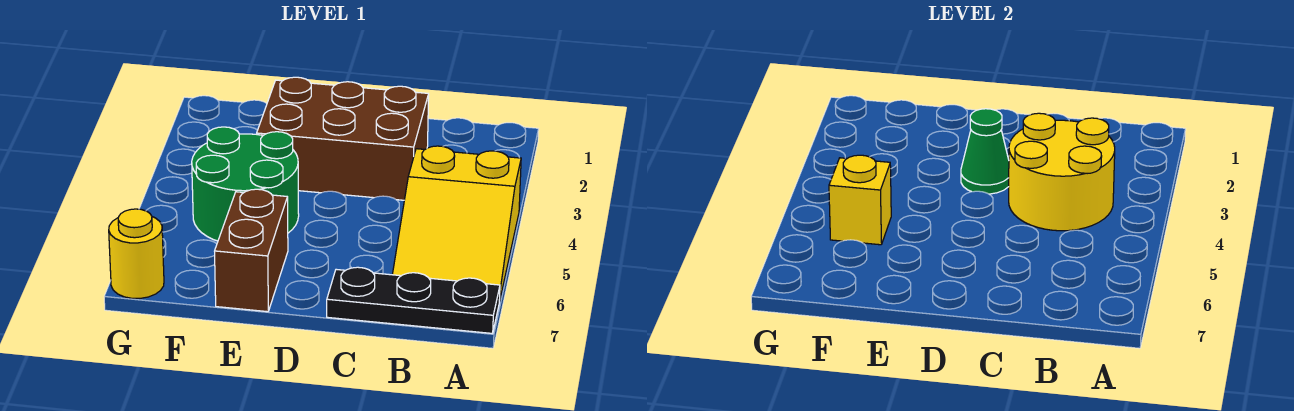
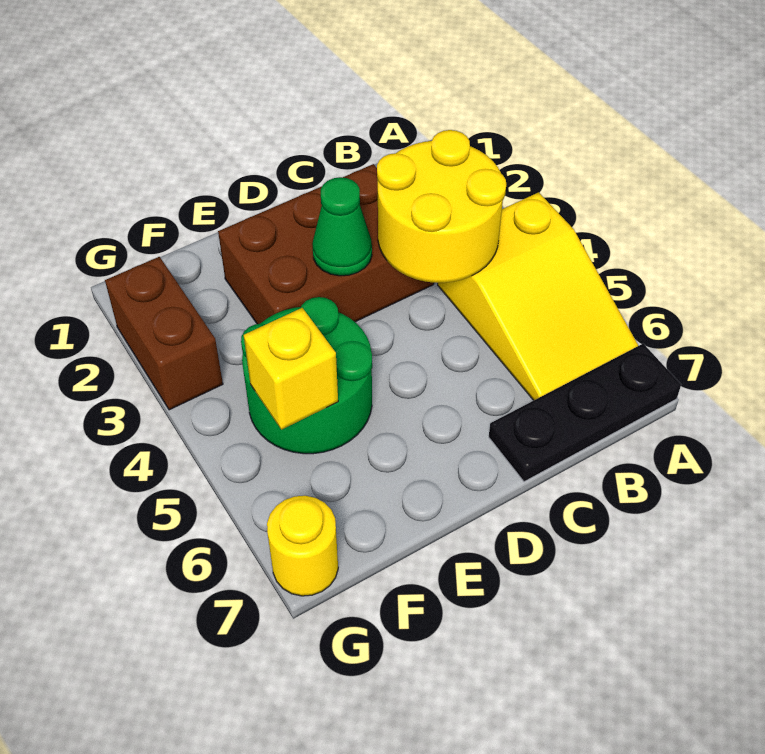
brown 1x2 brick [215,189,288,312] -> brown 1x2 brick moved to [105,257,223,410]

